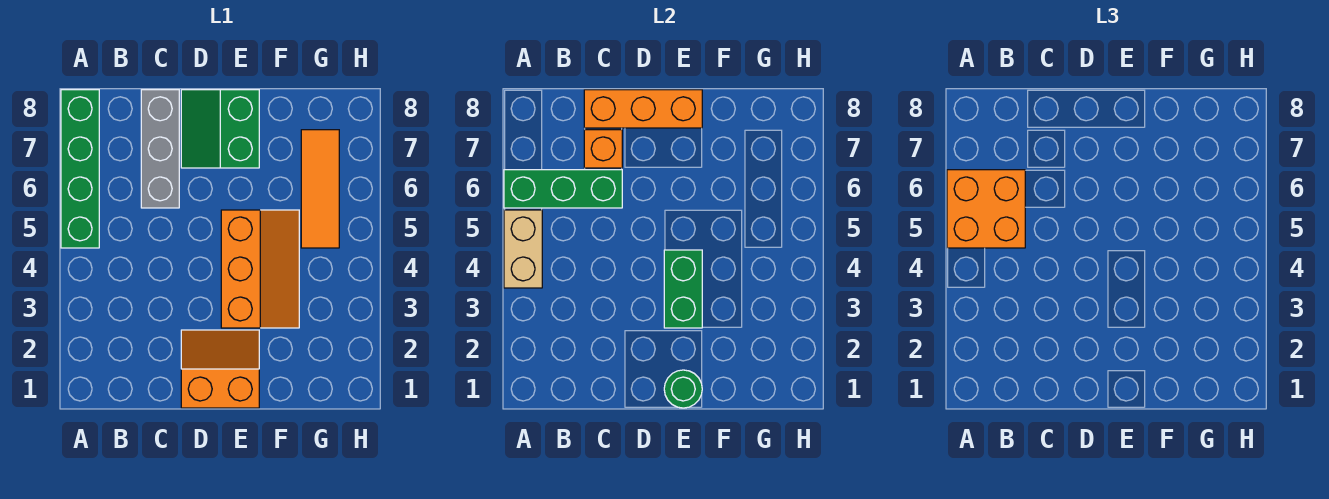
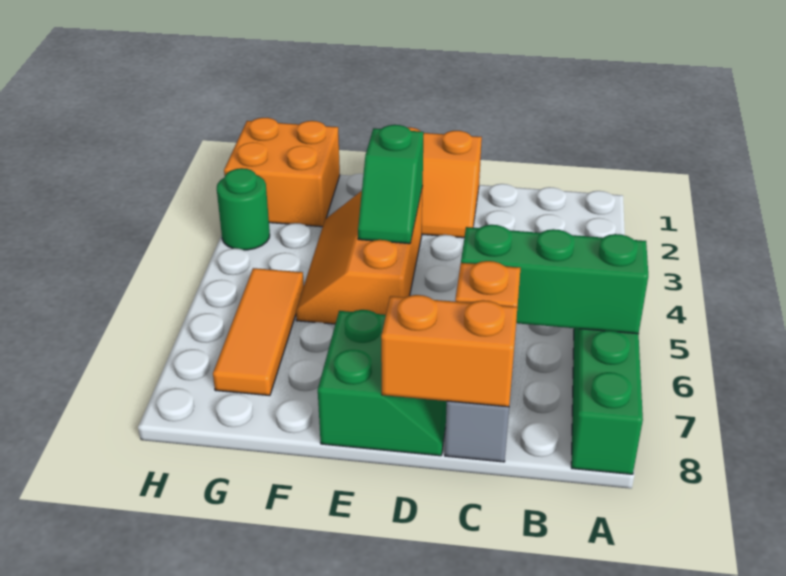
tan 1x2 brick [504,210,542,288] -> none
orange 2x2 brick [947,170,1025,248] -> orange 2x2 brick moved to [224,118,340,227]
orange 1x3 brick [584,90,702,128] -> orange 1x2 brick [381,295,517,407]
green 1x1 round brick [664,370,702,408] -> green 1x1 round brick moved to [217,168,270,250]
green 1x2 brick [664,250,702,328] -> green 1x2 slope [358,125,424,244]

